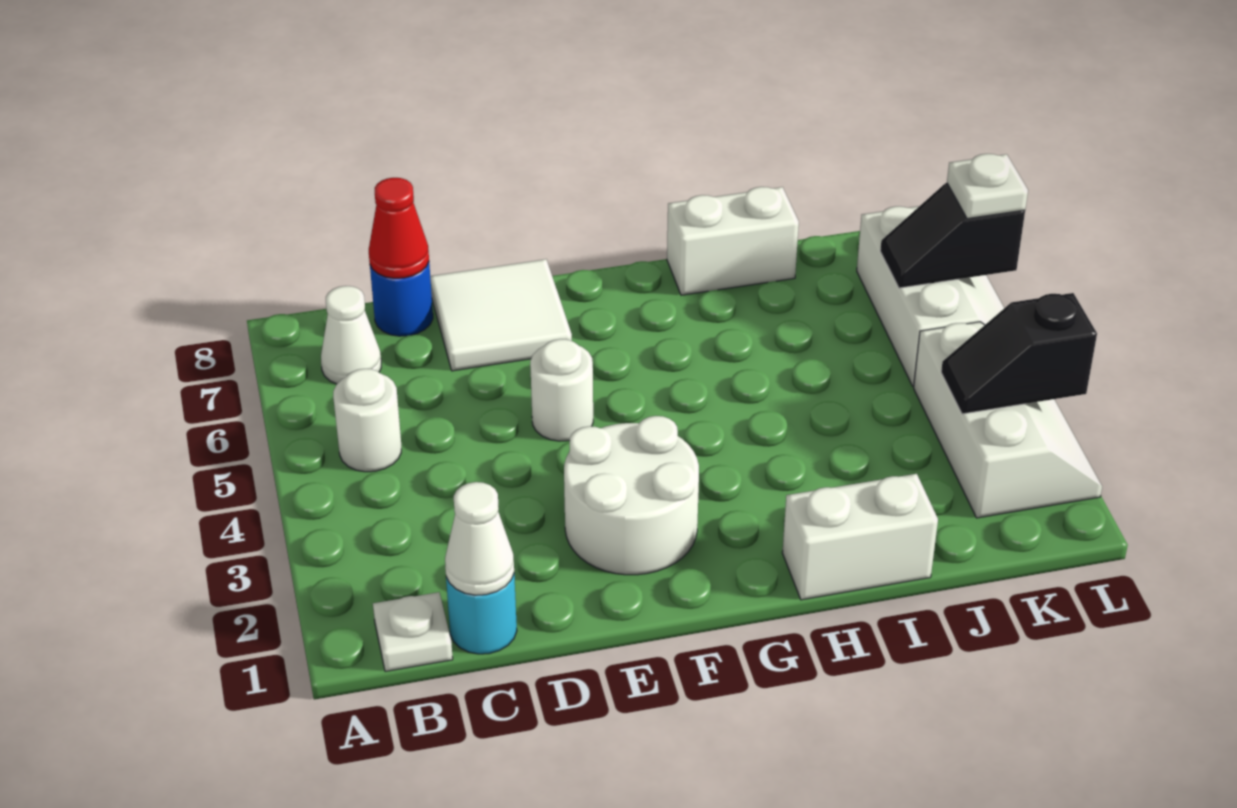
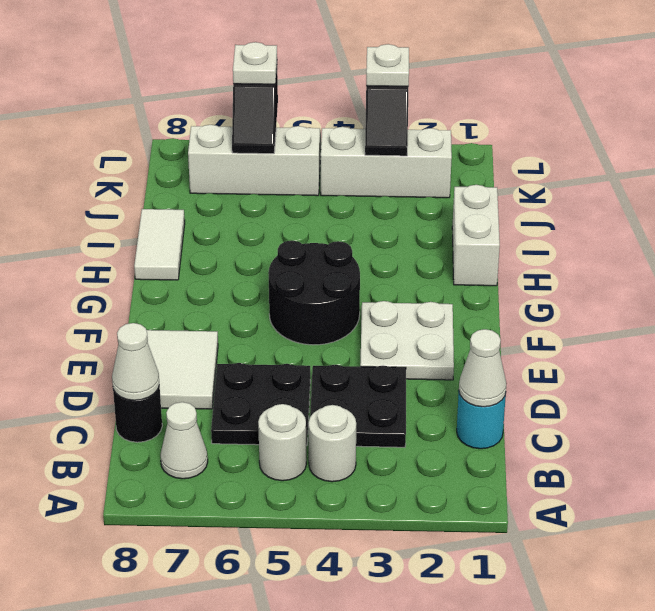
white 1x1 plate [373,592,453,671] -> white 1x1 plate moved to [366,44,409,86]
none -> black 2x2 plate [310,365,406,447]
none -> black 2x2 plate [211,363,310,445]
blue 1x1 round brick [370,262,433,336] -> black 1x1 round brick [113,385,162,442]
red 1x1 cone [369,178,429,278] -> white 1x1 cone [112,323,159,400]
white 2x2 round brick [564,416,699,575] -> white 2x2 plate [360,301,454,380]
white 1x1 round brick [530,339,593,441] -> white 1x1 round brick moved to [309,405,356,482]
none -> black 2x2 round brick [268,241,360,345]
white 1x2 brick [667,187,799,295] -> white 1x2 tile [134,209,185,280]

